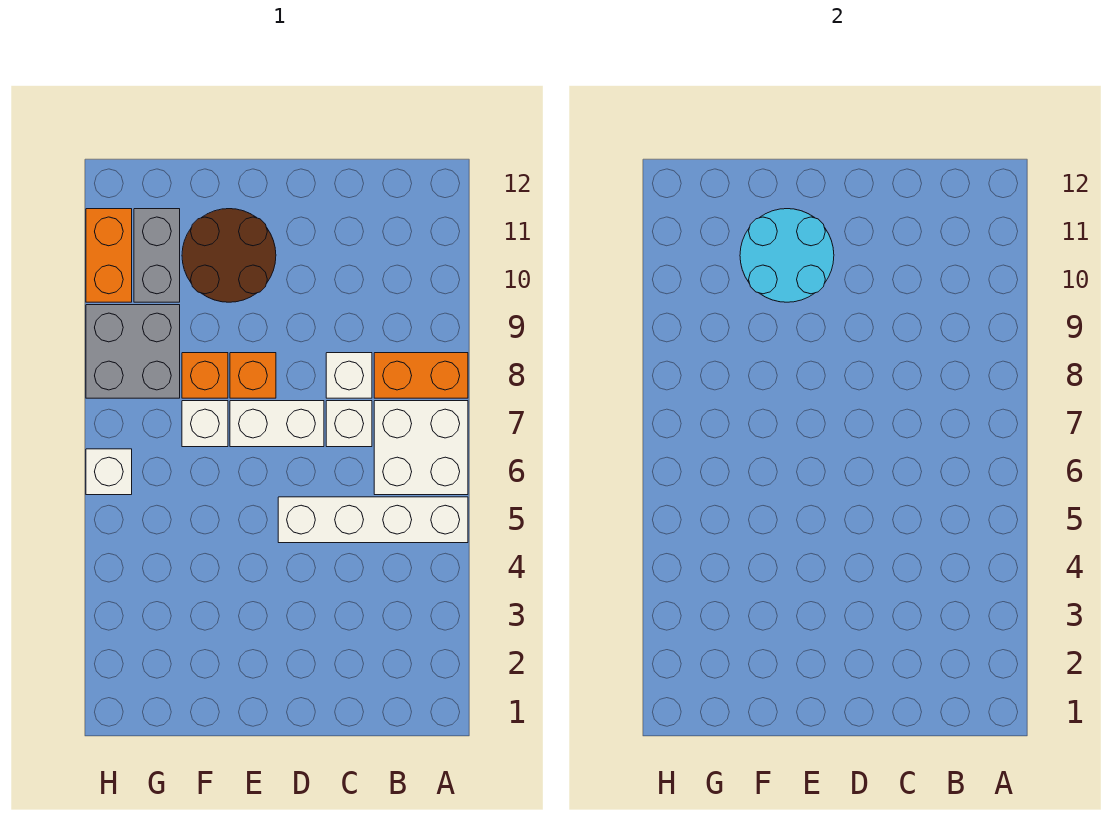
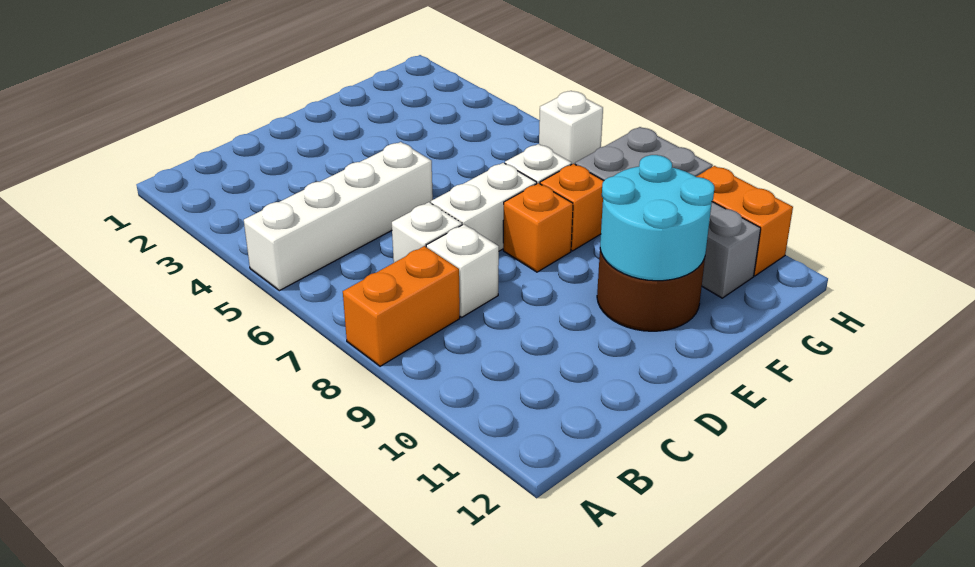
white 2x2 brick [374,401,468,495] -> none

